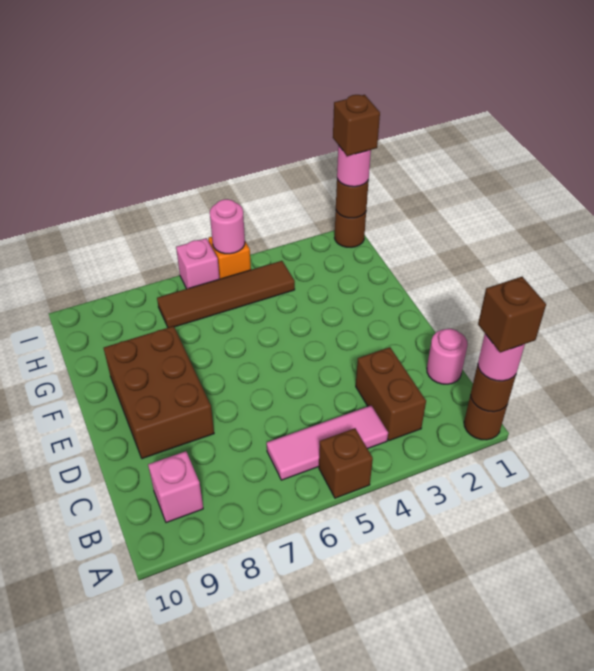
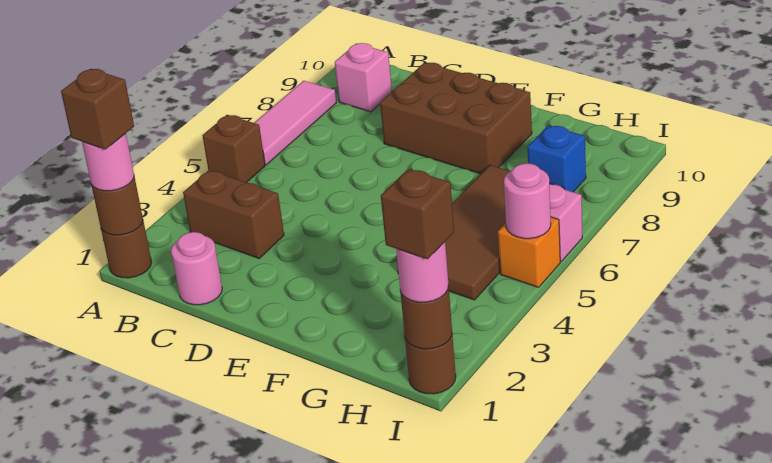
pink 1x3 tile [267,406,388,480] -> pink 1x3 tile moved to [255,81,336,165]
brown 1x4 tile [157,261,295,328] -> brown 2x4 tile [397,165,564,300]
none -> blue 1x1 brick [528,125,586,192]

